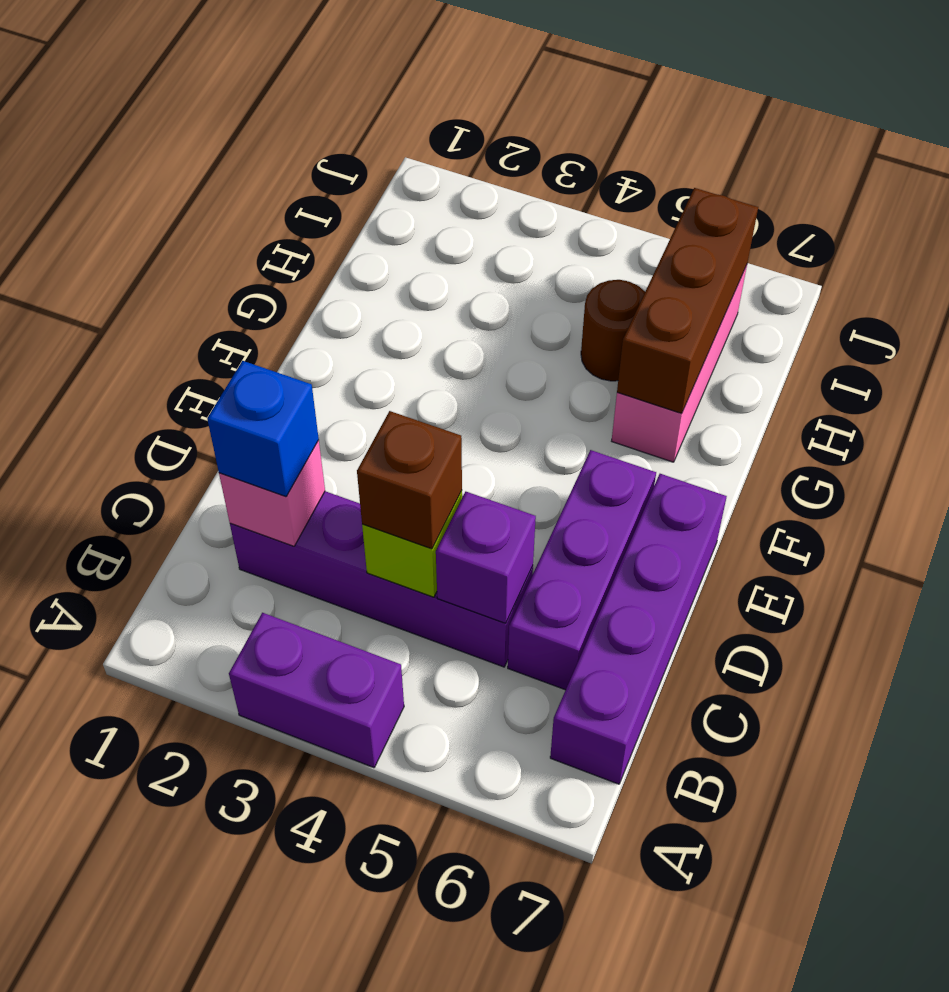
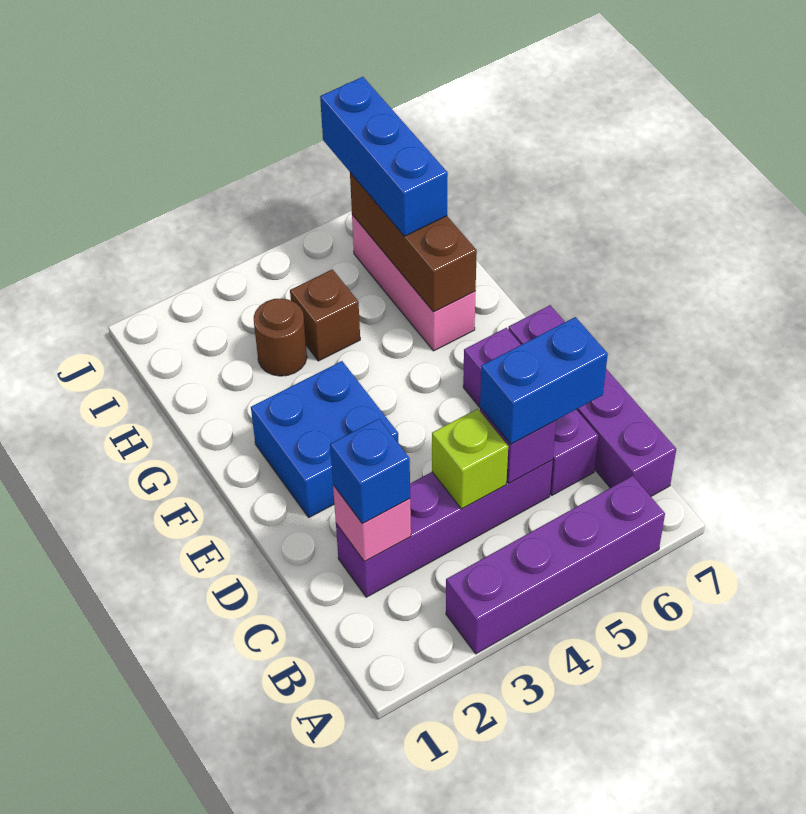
purple 1x2 brick [229,613,404,768] -> purple 1x4 brick [446,476,665,654]
brown 1x1 brick [357,411,462,549] -> brown 1x1 brick moved to [290,269,360,361]
none -> blue 1x2 brick [480,317,608,444]
none -> blue 2x2 brick [251,361,399,517]
brown 1x1 round brick [581,280,645,381] -> brown 1x1 round brick moved to [254,299,307,376]
none -> blue 1x3 brick [320,77,448,236]

